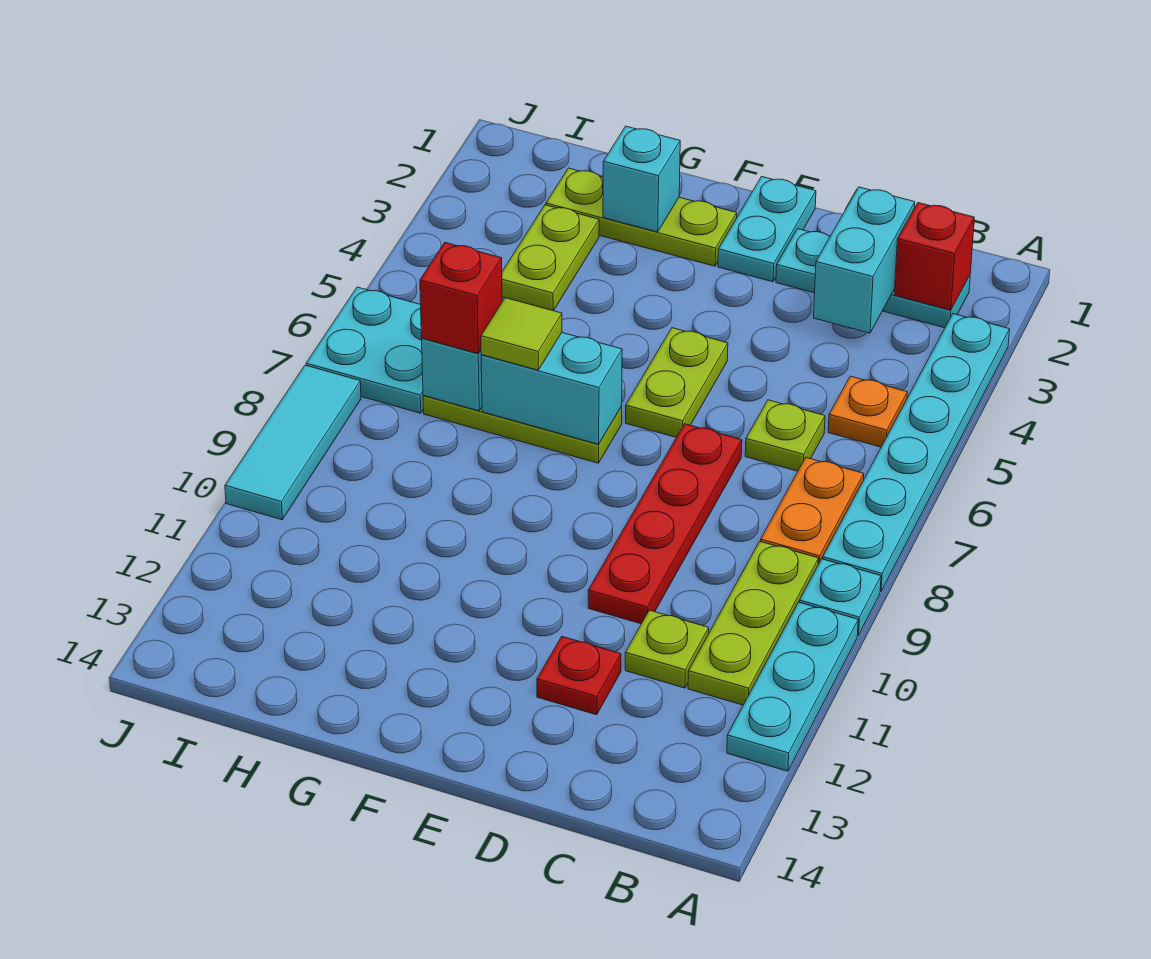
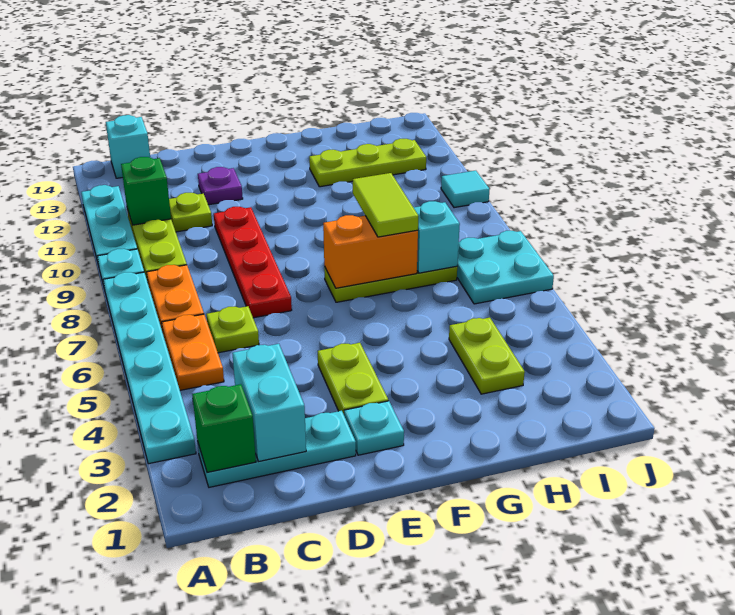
red 1x1 brick [894,203,974,310] -> green 1x1 brick [192,384,256,472]
orange 1x1 plate [828,376,908,447] -> orange 1x2 plate [162,314,224,390]
none -> green 1x1 brick [121,157,171,225]
red 1x1 plate [537,637,621,715] -> purple 1x1 plate [198,167,243,205]
cyan 1x2 plate [718,176,816,282] -> cyan 1x1 plate [344,401,404,455]
lime 1x2 plate [626,328,728,437] -> lime 1x2 plate moved to [318,343,388,414]
lime 1x3 plate [546,168,737,266] -> lime 1x3 plate moved to [309,139,426,187]
cyan 1x2 brick [481,333,622,444] -> orange 1x2 brick [323,215,418,288]
cyan 1x1 brick [603,126,680,232] -> cyan 1x1 brick moved to [106,115,150,178]
lime 1x1 tile [481,298,562,370] -> lime 1x2 tile [353,173,418,237]
red 1x1 brick [420,243,502,354] -> none
cyan 1x3 tile [225,365,361,520] -> cyan 1x1 tile [441,171,490,208]

